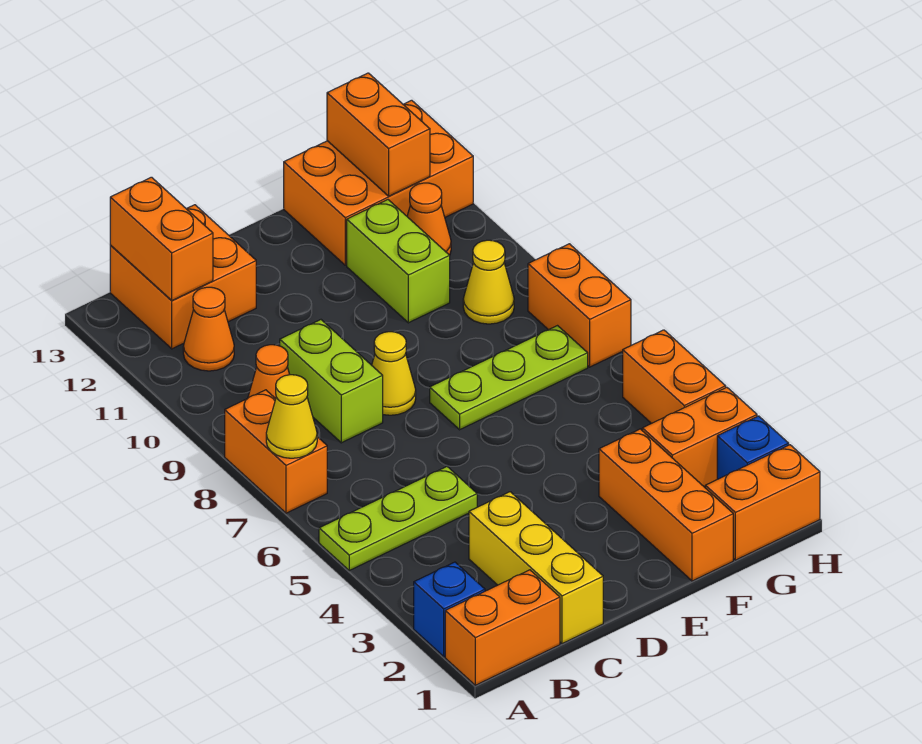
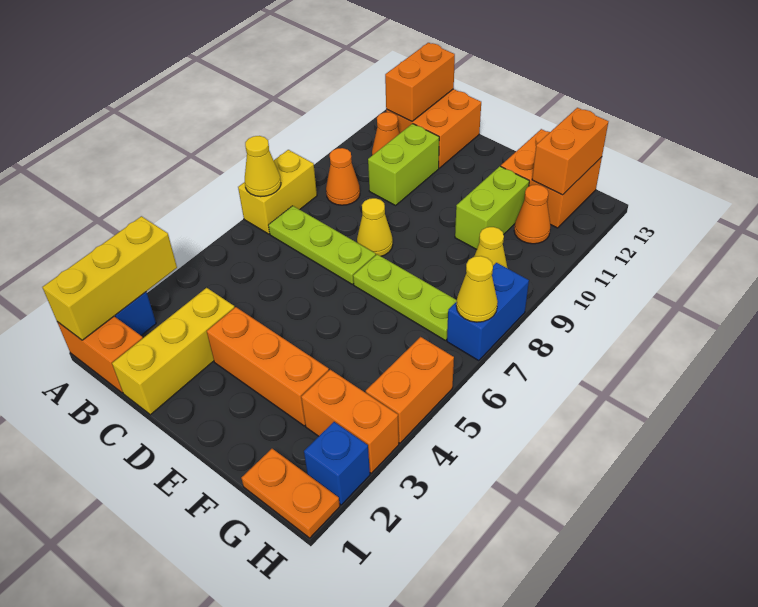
none -> yellow 1x3 brick [43,216,177,340]
lime 1x3 plate [319,467,477,570] -> lime 1x3 plate moved to [269,206,376,284]
orange 1x2 brick [225,390,327,513] -> yellow 1x2 brick [238,150,317,234]
lime 1x2 brick [280,320,383,443] -> lime 1x2 brick moved to [368,124,439,205]
orange 1x3 brick [599,429,733,581] -> orange 1x3 brick turned to [207,307,329,426]
orange 2x3 brick [284,100,473,265] -> orange 2x2 brick [501,129,602,228]
orange 1x2 brick [705,445,820,560] -> orange 1x2 plate [241,449,340,538]
orange 1x2 brick [528,244,631,367] -> blue 1x2 brick [447,263,529,361]
none -> yellow 1x1 cone [456,256,498,322]

